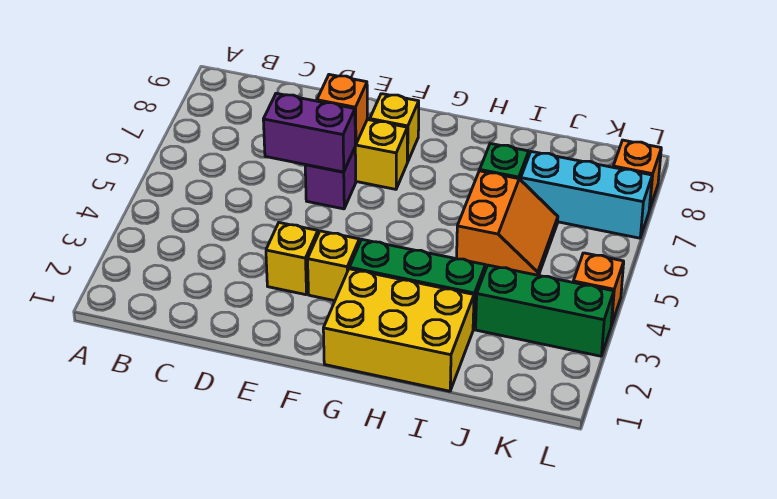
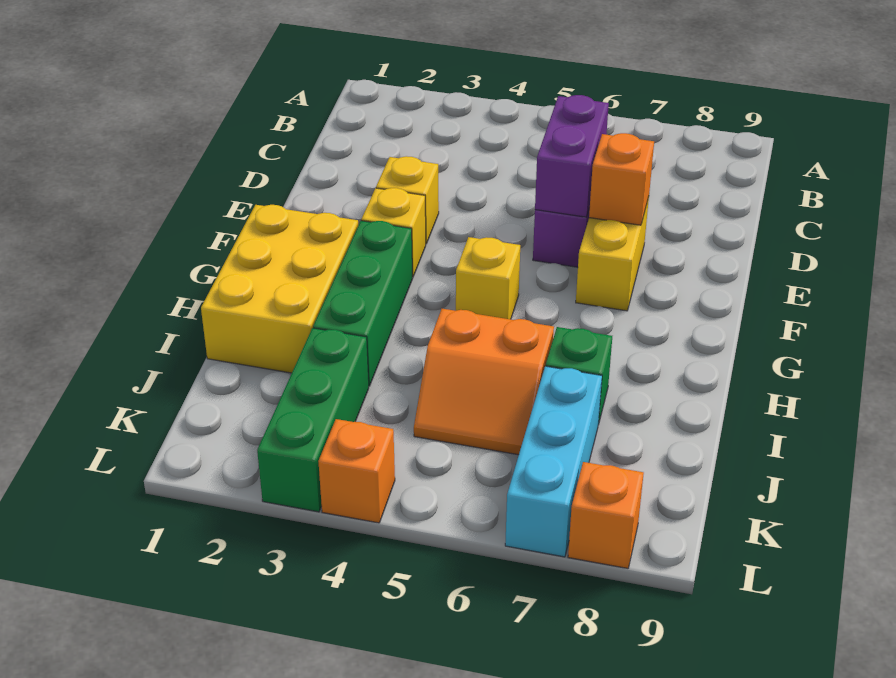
yellow 1x1 brick [370,94,419,162] -> yellow 1x1 brick moved to [456,237,520,319]

